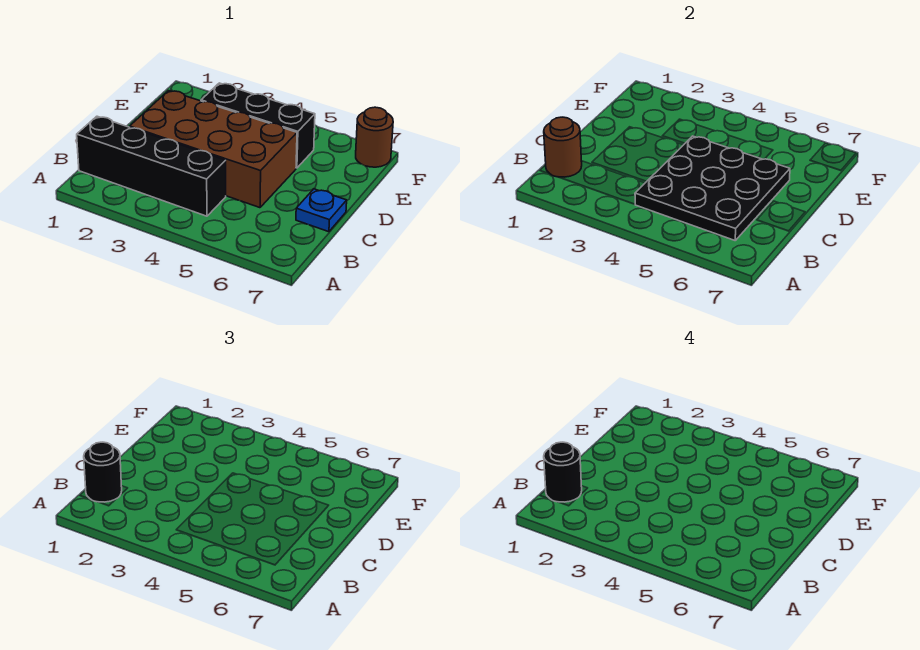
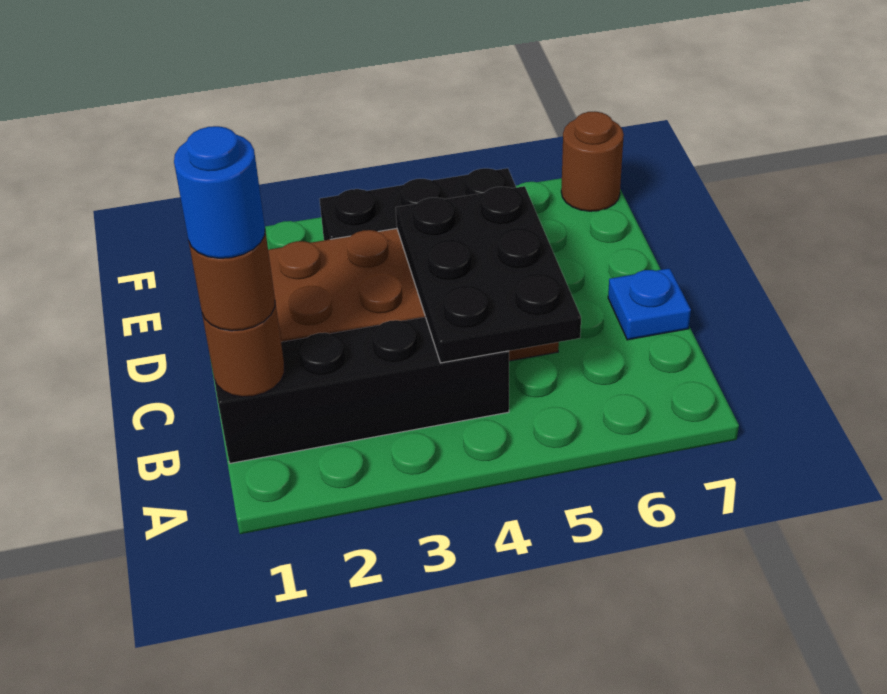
black 1x1 round brick [84,442,122,502] -> brown 1x1 round brick [189,231,275,331]
black 1x1 round brick [544,442,582,502] -> blue 1x1 round brick [174,126,265,258]
black 3x3 plate [635,136,790,240] -> black 2x3 plate [396,186,581,363]

